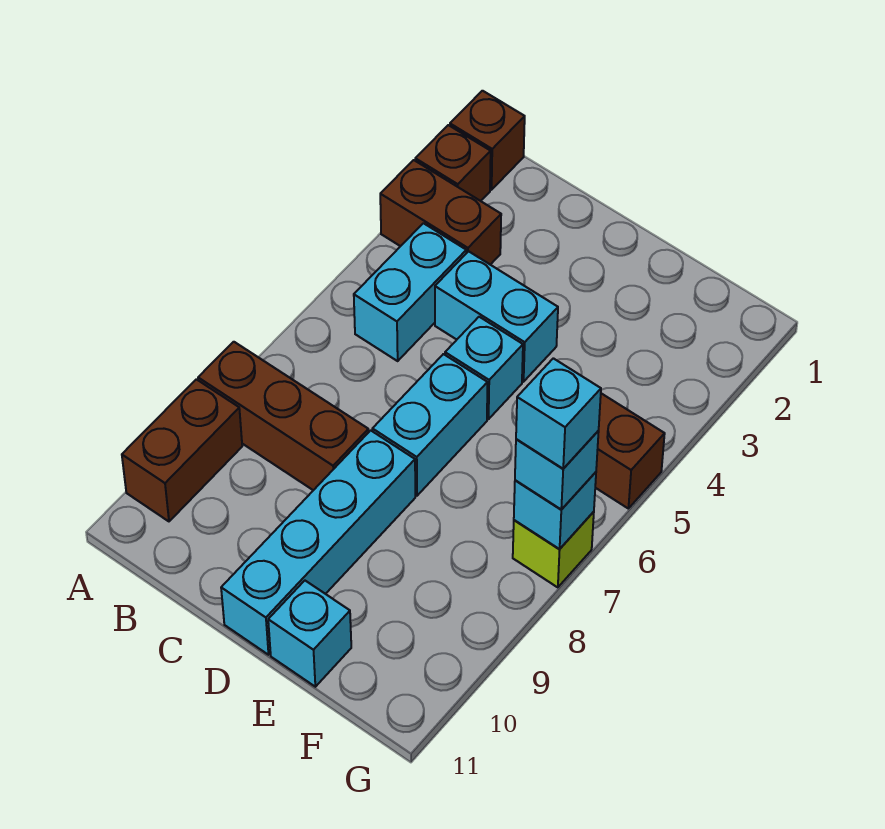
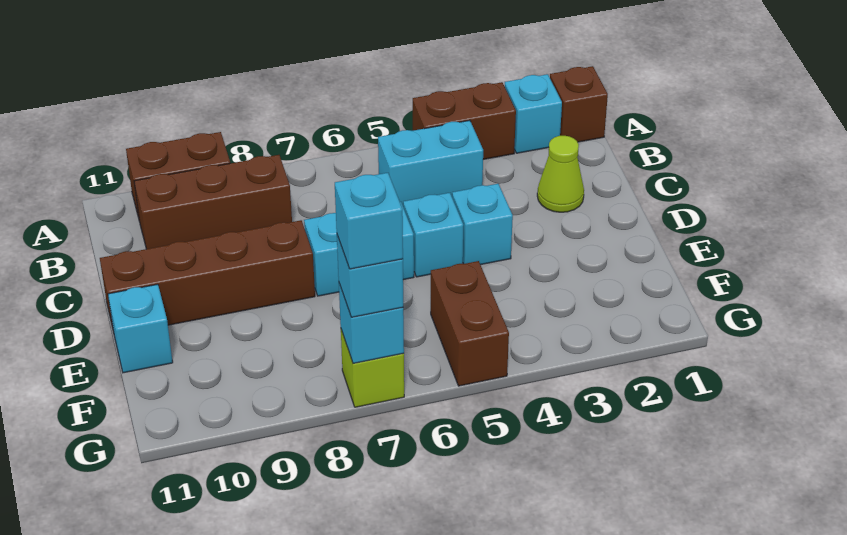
brown 1x1 brick [415,125,491,201] -> cyan 1x1 brick [505,74,562,153]
brown 1x2 brick [380,160,501,265] -> brown 1x2 brick turned to [413,82,516,160]
brown 1x3 brick [198,342,369,490] -> brown 1x3 brick turned to [134,155,292,249]
none -> lime 1x1 cone [537,136,584,212]
cyan 1x2 brick [435,251,558,382] -> cyan 1x1 brick [452,184,513,265]
cyan 1x4 brick [221,430,415,655] -> brown 1x4 brick [100,220,315,332]

